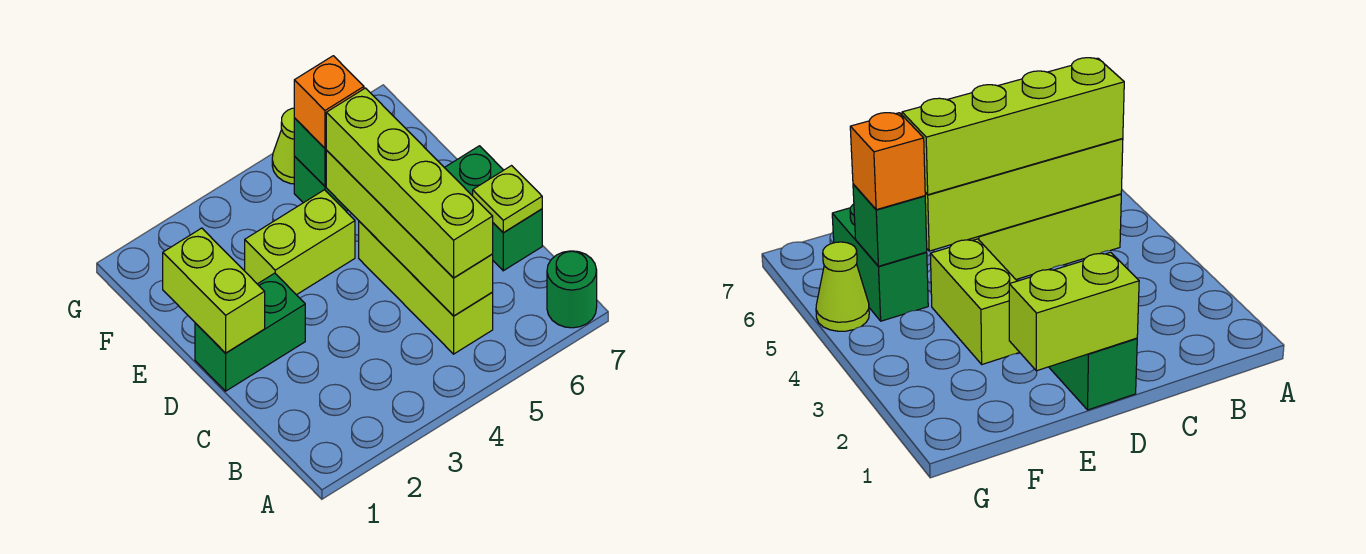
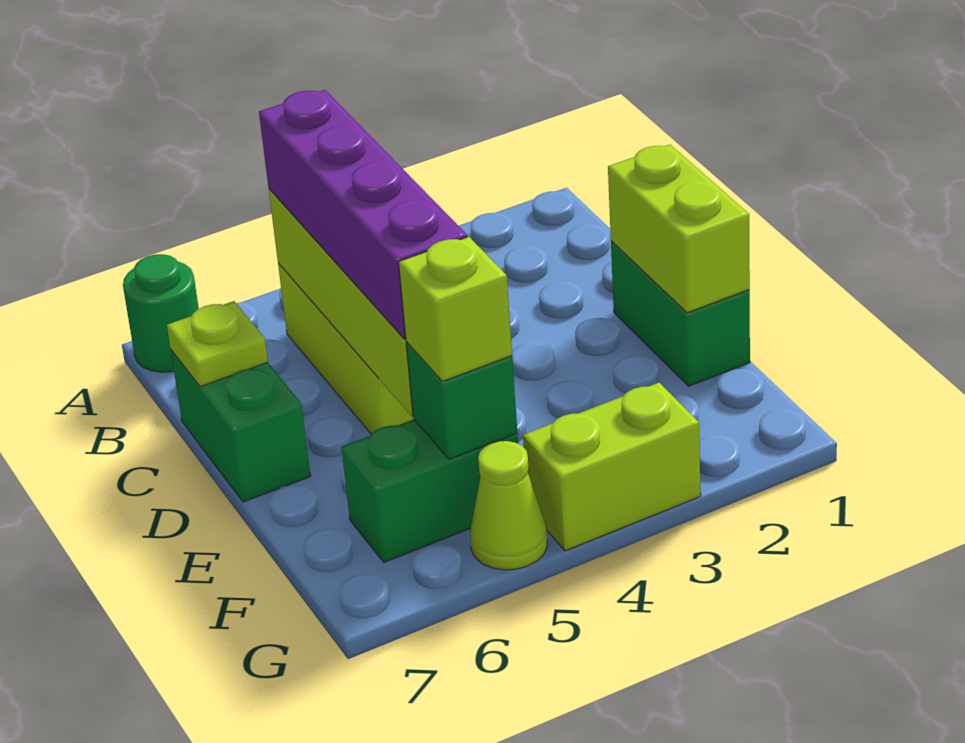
lime 1x4 brick [326,88,493,278] -> purple 1x4 brick [259,90,467,339]
green 1x2 brick [195,273,305,391] -> green 1x2 brick turned to [611,241,750,386]
lime 1x2 brick [245,190,355,295] -> lime 1x2 brick moved to [523,383,701,551]
orange 1x1 brick [294,56,364,148] -> lime 1x1 brick [399,237,512,381]

